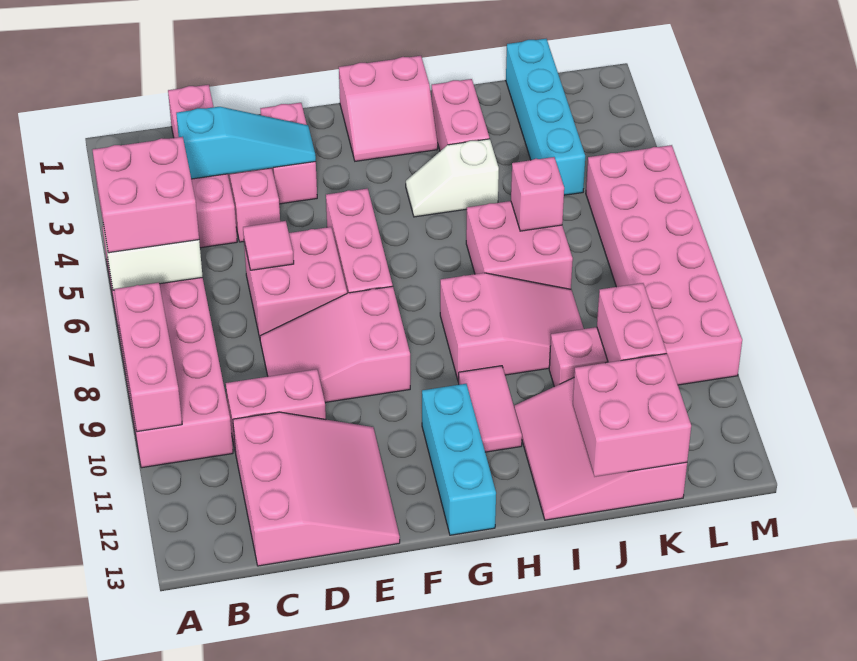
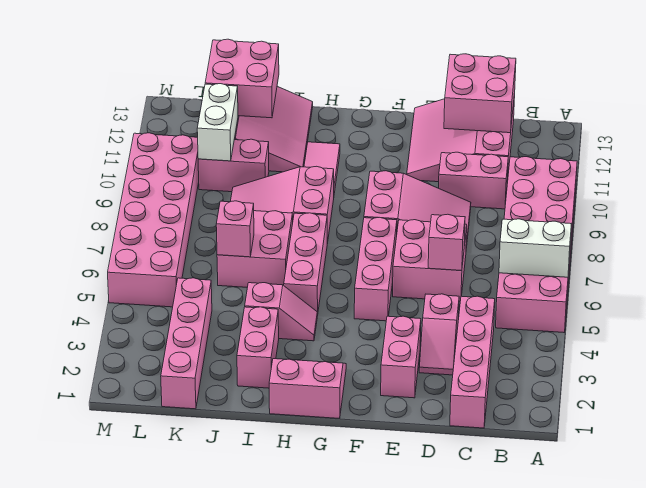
pink 2x2 brick [93,137,199,253] -> pink 2x2 brick moved to [444,54,516,133]
pink 1x3 brick [114,283,182,432] -> pink 1x3 brick moved to [284,213,327,316]
cyan 1x3 slope [176,107,316,179] -> none
pink 1x1 tile [243,221,294,270] -> pink 1x1 brick [428,214,465,271]
cyan 1x3 brick [422,384,496,535] -> none
white 1x2 slope [406,139,499,217] -> pink 1x2 slope [245,283,317,341]
cyan 1x4 brick [506,39,585,195] -> pink 1x4 brick [161,278,212,409]
pink 1x2 brick [597,283,666,362] -> white 1x2 brick [197,84,238,161]

